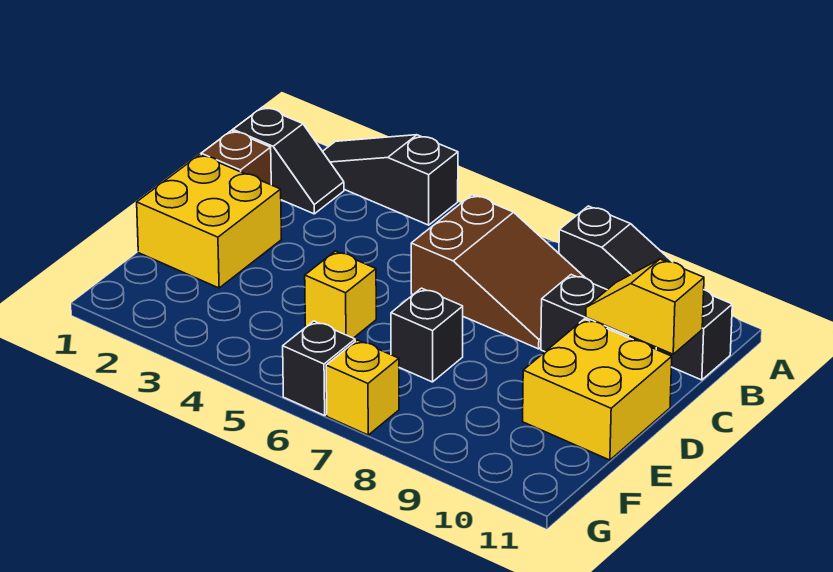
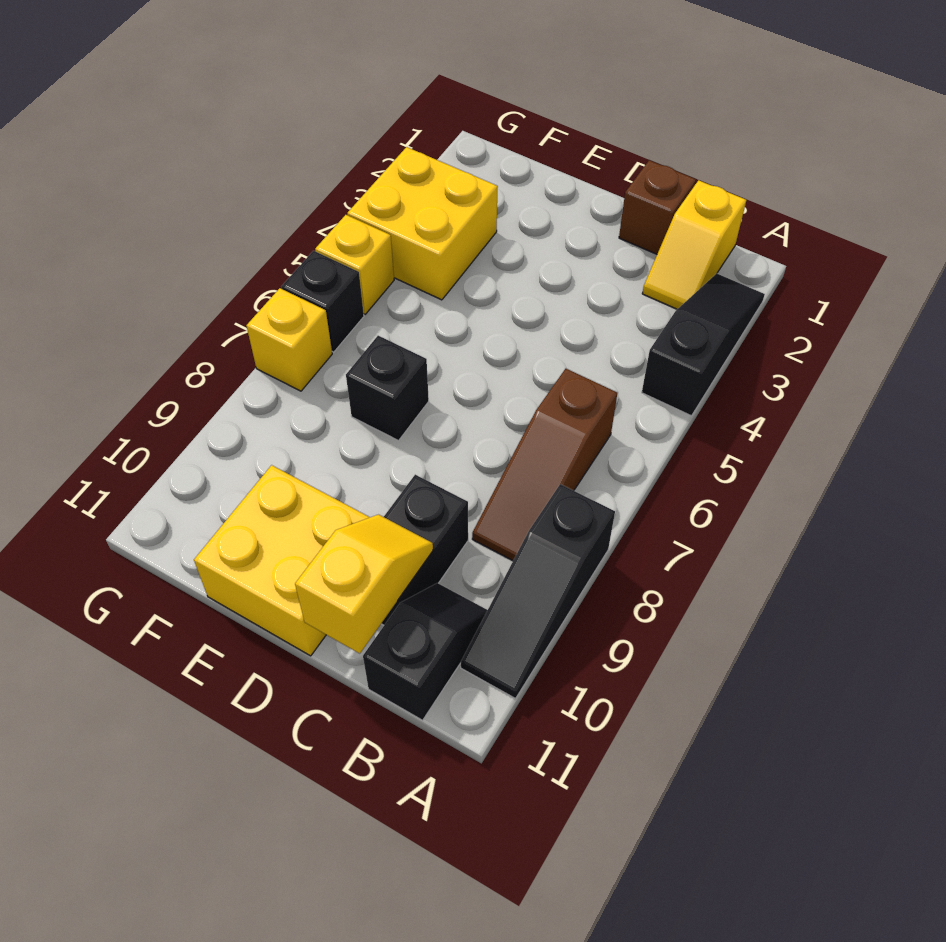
black 1x2 slope [233,107,344,214] -> yellow 1x2 slope [642,180,746,309]
brown 2x3 slope [411,195,585,349] -> brown 1x3 slope [472,369,617,561]
yellow 2x2 brick [137,155,282,288] -> yellow 2x2 brick moved to [347,147,498,300]
yellow 1x1 brick [305,251,376,338] -> yellow 1x1 brick moved to [315,215,394,314]

